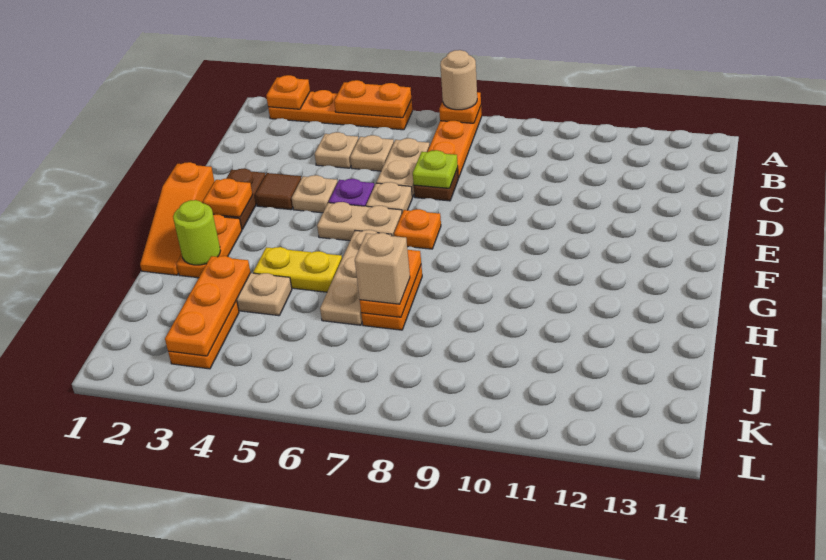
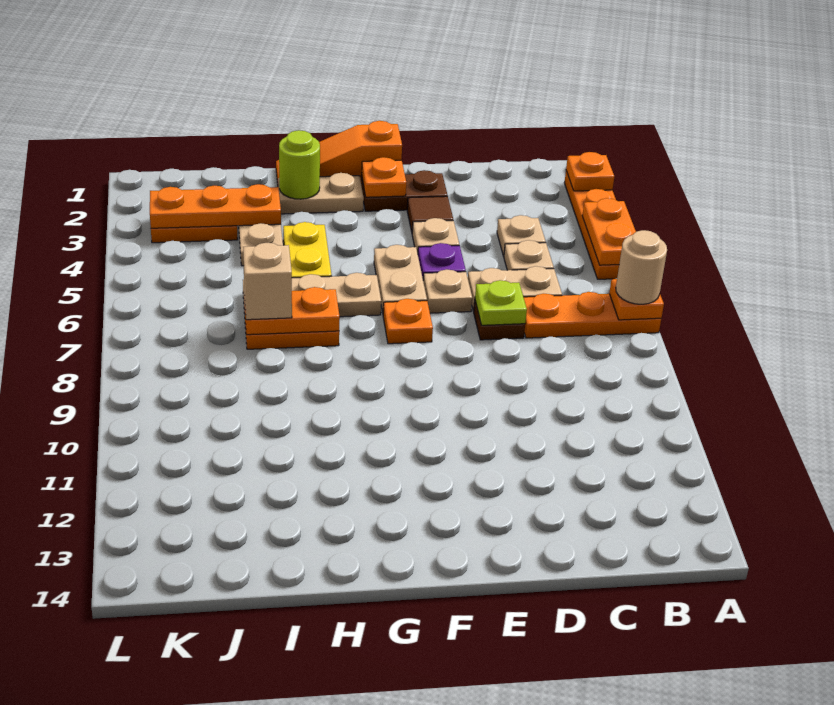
orange 1x2 plate [176,215,242,278] -> tan 1x2 plate [278,173,364,214]

